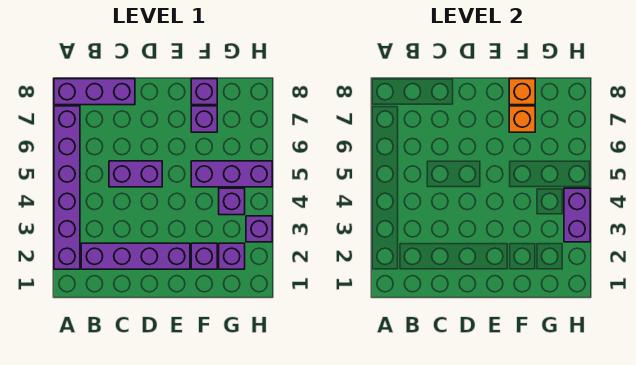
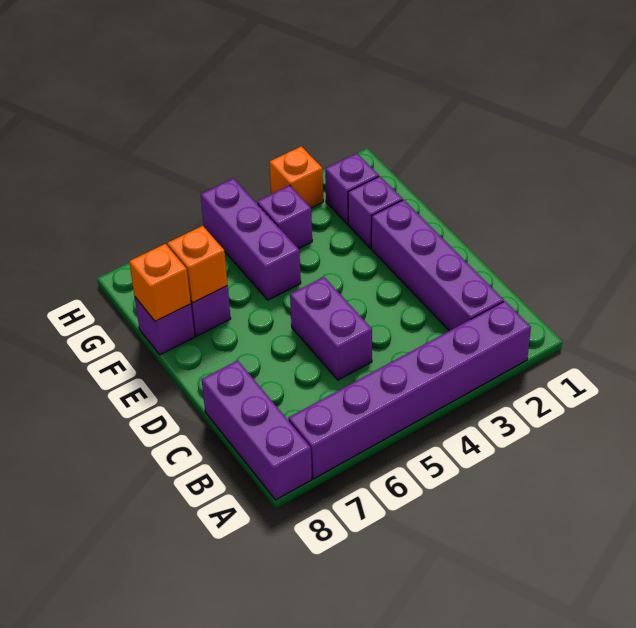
purple 1x1 brick [246,216,272,242] -> orange 1x1 brick [269,146,323,208]
purple 1x2 brick [564,188,590,242] -> none

